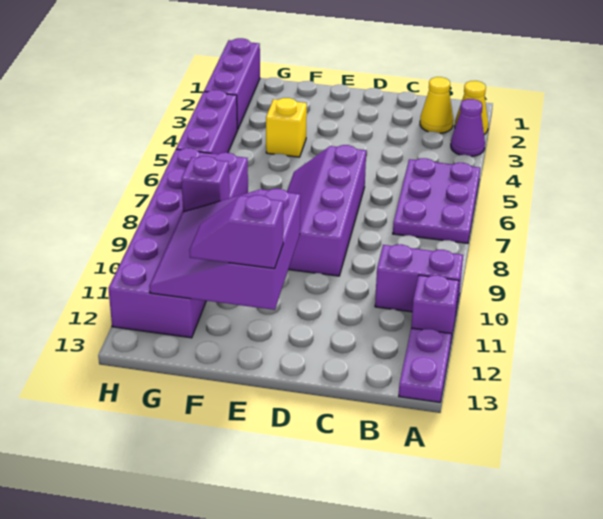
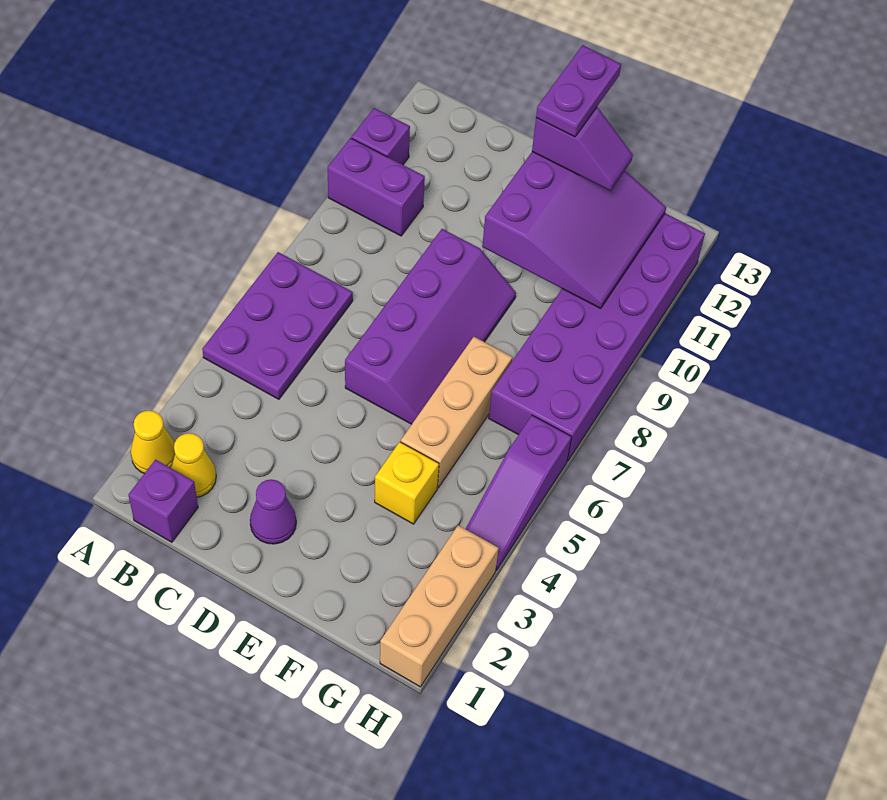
purple 1x1 cone [451,99,485,156] -> purple 1x1 cone moved to [250,479,296,544]
purple 1x2 plate [399,328,452,402] -> purple 1x2 plate moved to [536,45,621,137]
none -> tan 1x3 brick [401,337,512,488]
purple 1x1 brick [181,156,230,212] -> purple 1x1 brick moved to [129,459,198,542]
purple 1x3 brick [204,38,260,130] -> tan 1x3 brick [380,525,499,687]
purple 1x3 brick [176,90,237,154] -> purple 1x3 slope [466,415,572,571]

